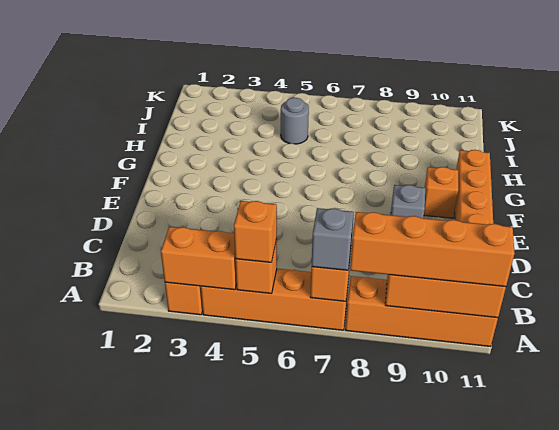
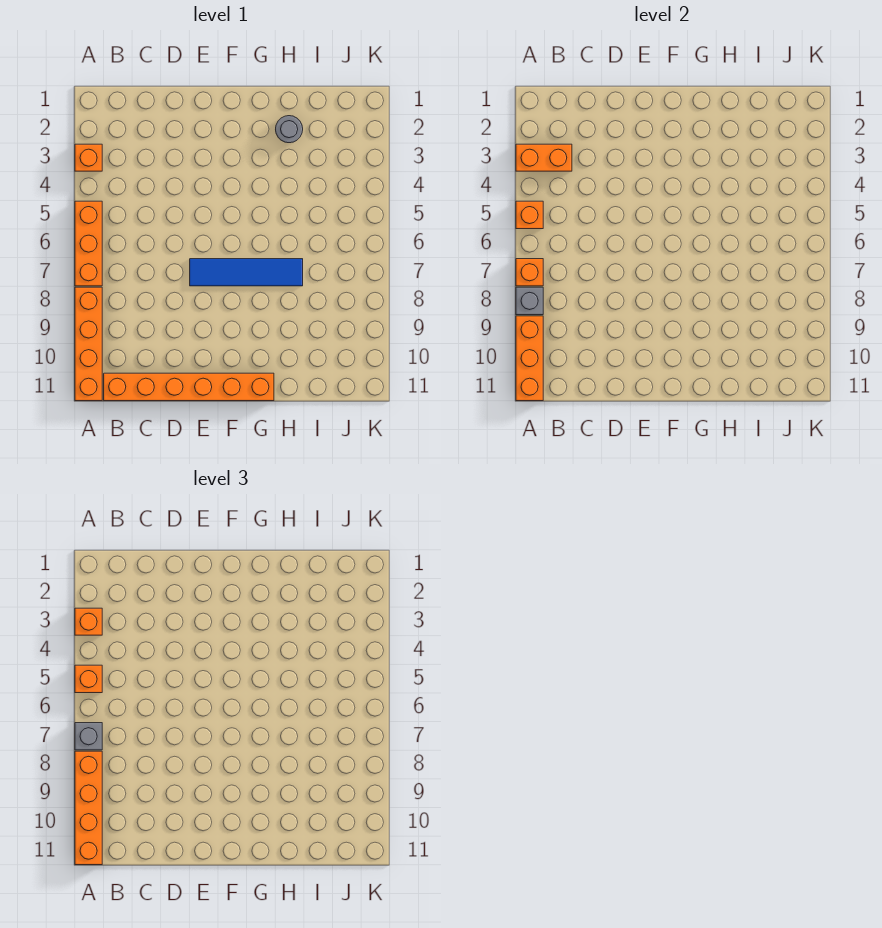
orange 1x2 brick [161,227,237,290] -> orange 1x2 brick turned to [516,144,572,171]
orange 1x4 brick [201,269,349,330] -> orange 1x3 brick [75,201,102,286]
none -> blue 1x4 tile [190,259,303,286]
grey 1x1 brick [391,185,425,218] -> grey 1x1 brick moved to [516,287,543,315]
orange 1x1 brick [424,167,458,218] -> orange 1x1 brick moved to [75,608,102,635]
grey 1x1 round brick [281,98,309,144] -> grey 1x1 round brick moved to [276,116,303,143]

